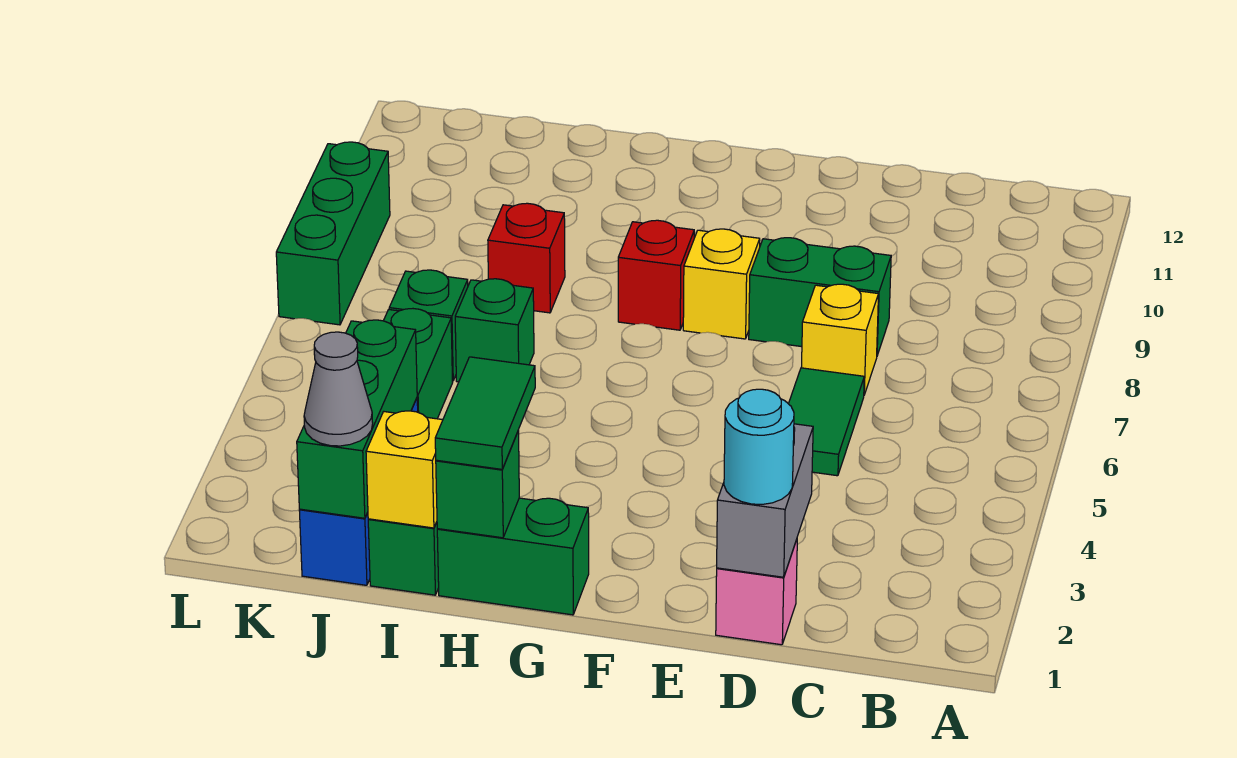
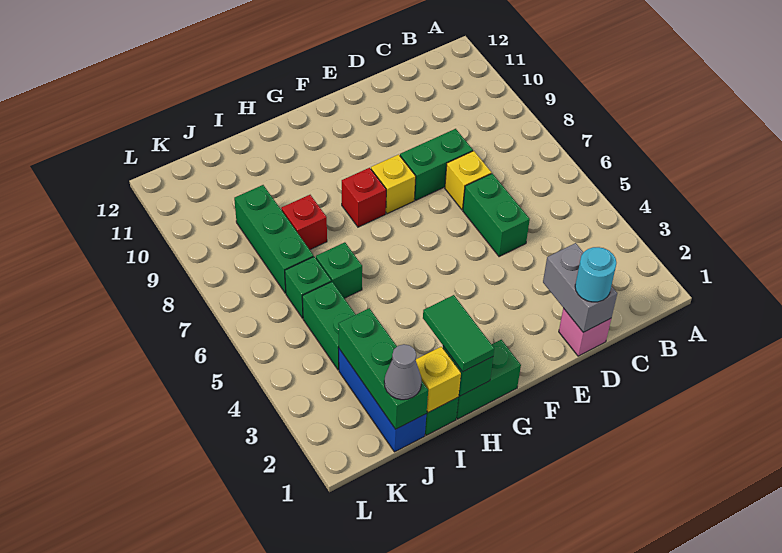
green 1x2 tile [789,368,864,476] -> green 1x2 brick [463,173,530,257]
green 1x3 brick [276,142,390,325] -> green 1x3 brick moved to [234,185,314,293]

